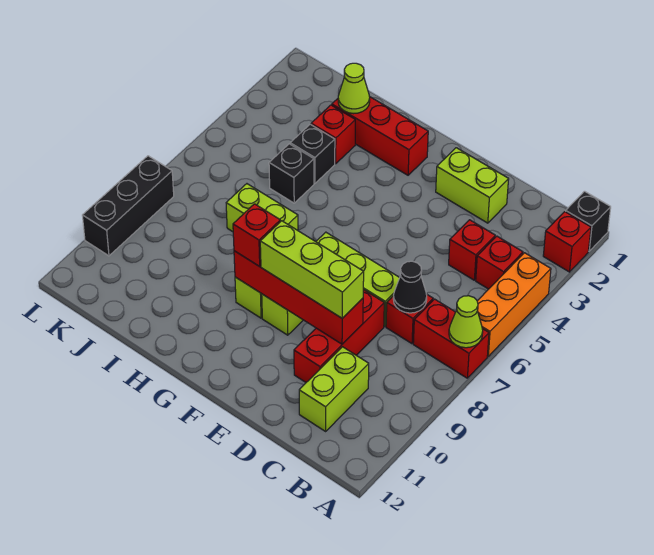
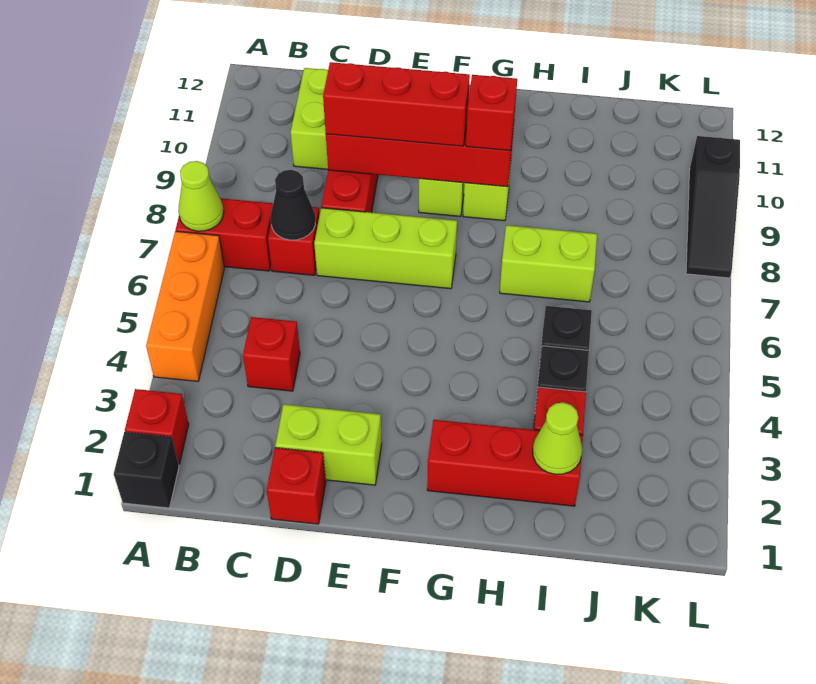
red 1x1 brick [476,236,523,289] -> red 1x1 brick moved to [267,448,326,524]
lime 1x3 brick [260,221,364,318] -> red 1x3 brick [323,62,470,146]
black 1x3 brick [82,156,174,256] -> black 1x3 slope [686,136,740,278]

